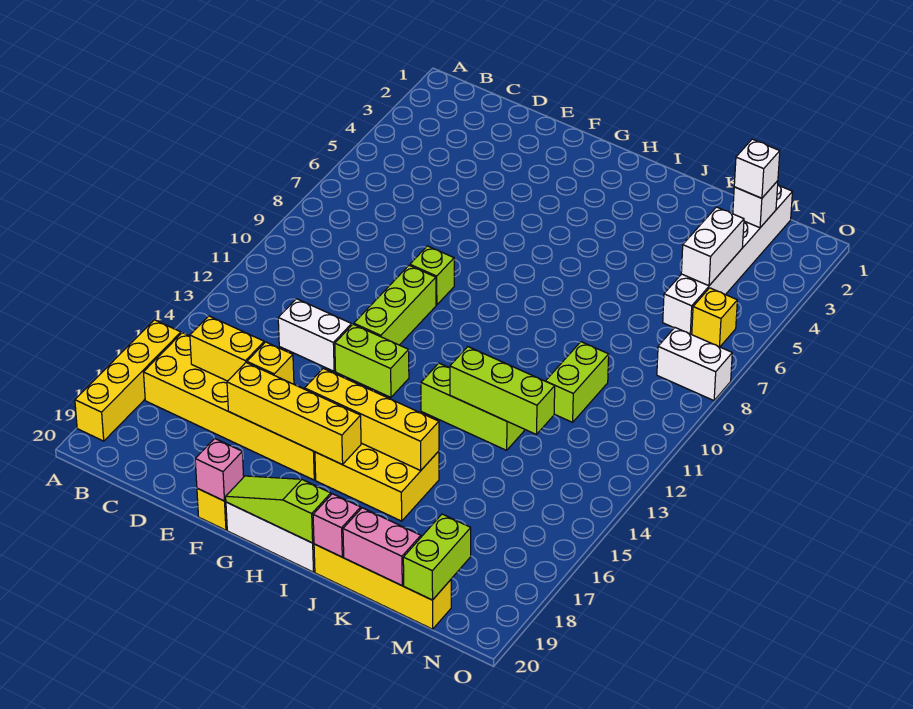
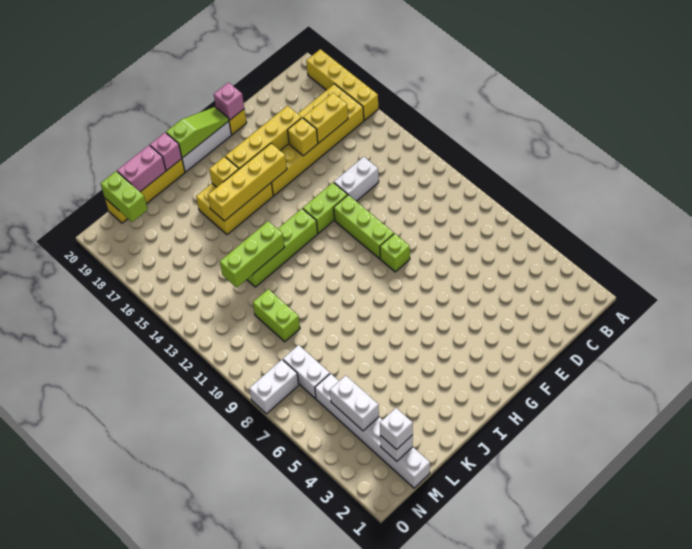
lime 1x3 brick [421,363,524,450] -> lime 1x4 brick [247,209,318,287]
none -> white 1x2 brick [283,345,330,399]
yellow 1x1 brick [692,288,737,347] -> yellow 1x1 brick moved to [209,157,239,187]

